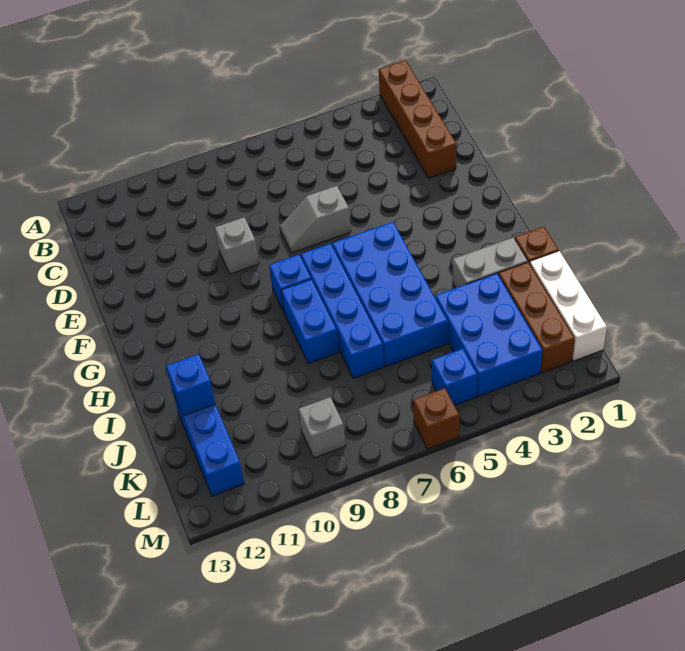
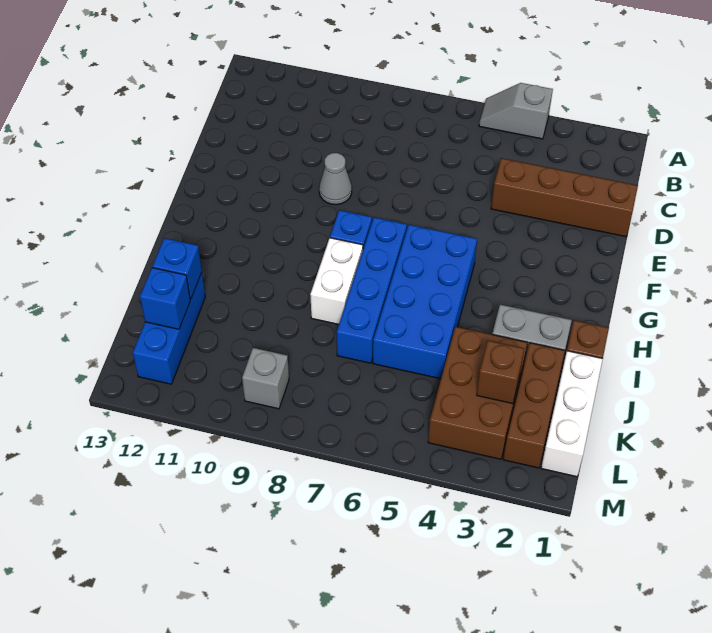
brown 1x4 brick [379,60,456,178] -> brown 1x4 brick turned to [491,158,638,237]
grey 1x2 slope [280,186,351,253] -> grey 1x2 slope moved to [479,83,553,139]
grey 1x1 brick [215,217,259,274] -> grey 1x1 cone [319,153,352,205]
blue 1x2 brick [281,279,339,364] -> white 1x2 brick [310,238,363,324]
blue 2x3 brick [436,273,543,397] -> brown 2x3 brick [428,327,527,459]
blue 1x1 brick [432,349,477,405] -> blue 1x1 brick moved to [140,268,190,329]
brown 1x1 brick [413,388,459,449] -> brown 1x1 brick moved to [477,341,524,404]

